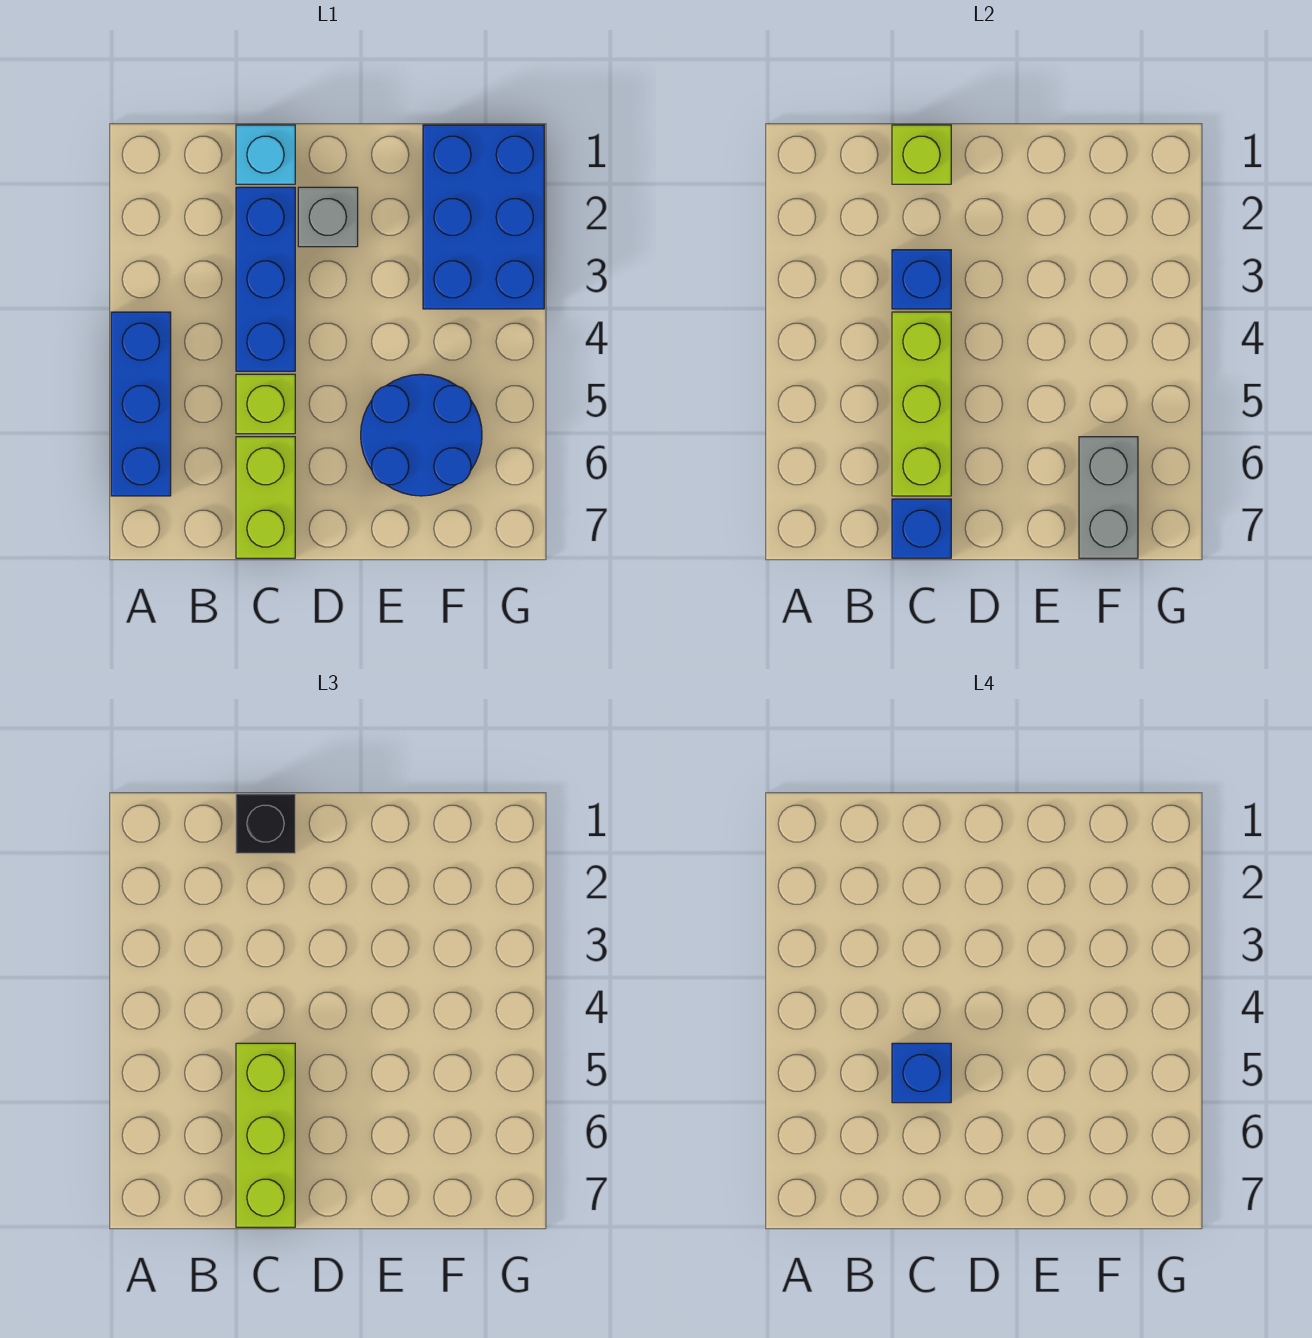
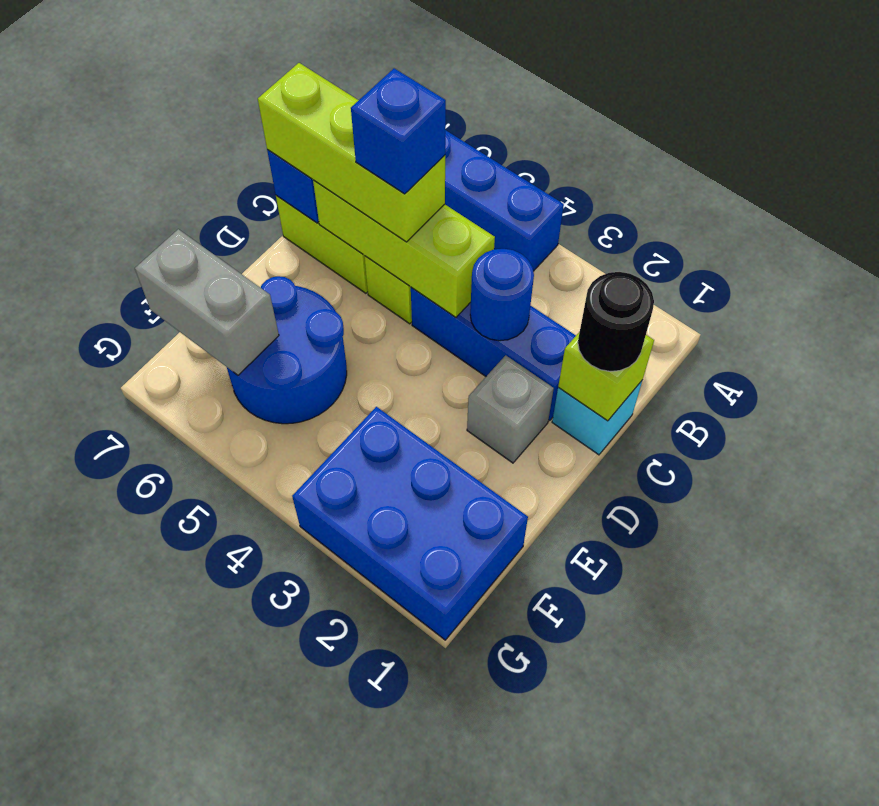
black 1x1 brick [236,794,295,853] -> black 1x1 round brick [578,272,654,371]
blue 1x1 brick [892,250,951,309] -> blue 1x1 round brick [470,249,534,341]

